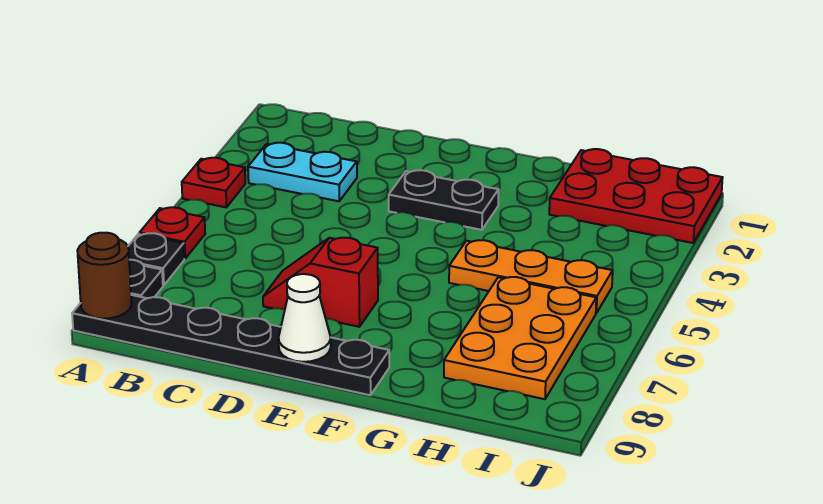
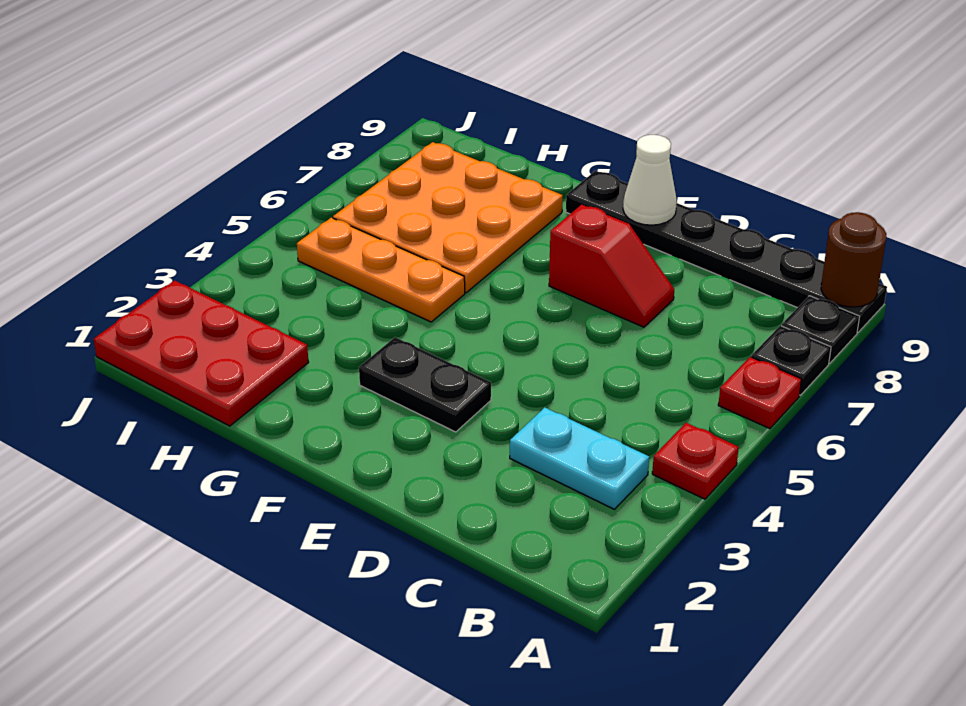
orange 2x3 plate [444,277,596,399] -> orange 3x3 plate [333,142,563,293]

